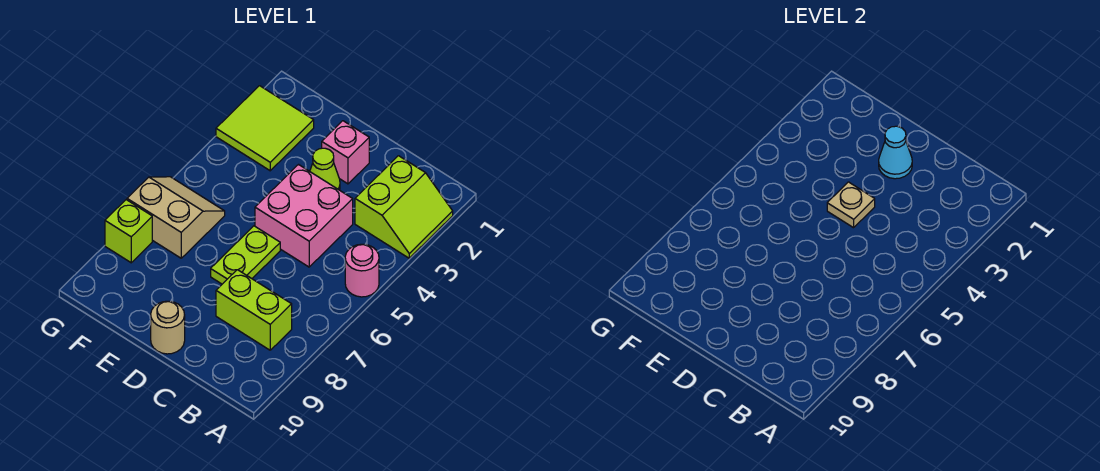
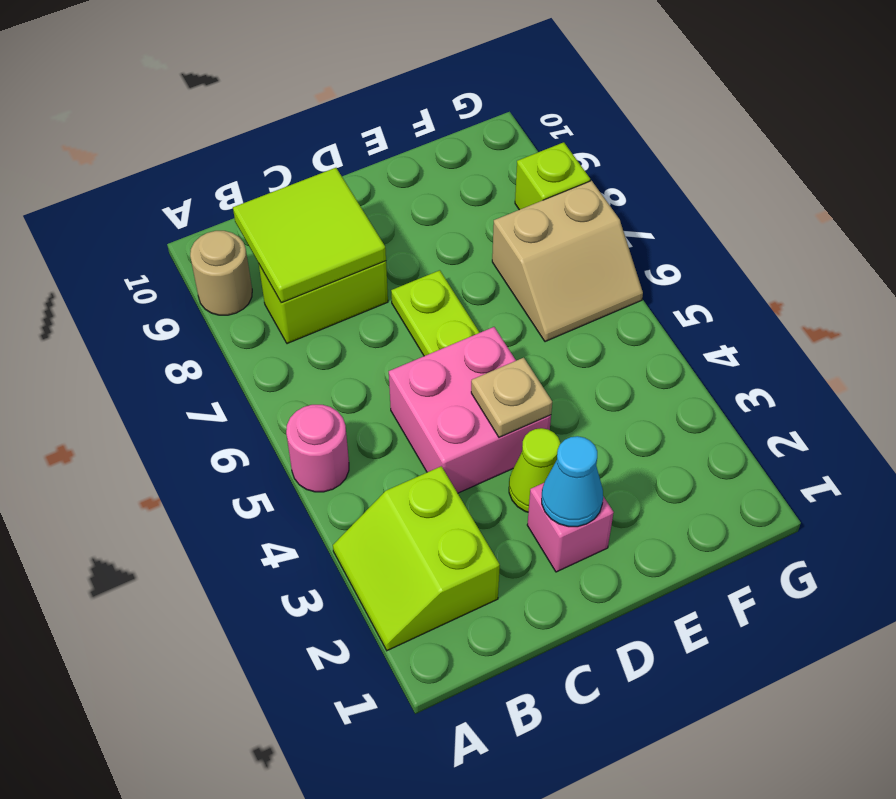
tan 1x1 round brick [151,301,185,354] -> tan 1x1 round brick moved to [190,231,252,315]
lime 2x2 tile [216,86,314,171] -> lime 2x2 tile moved to [233,168,386,303]

